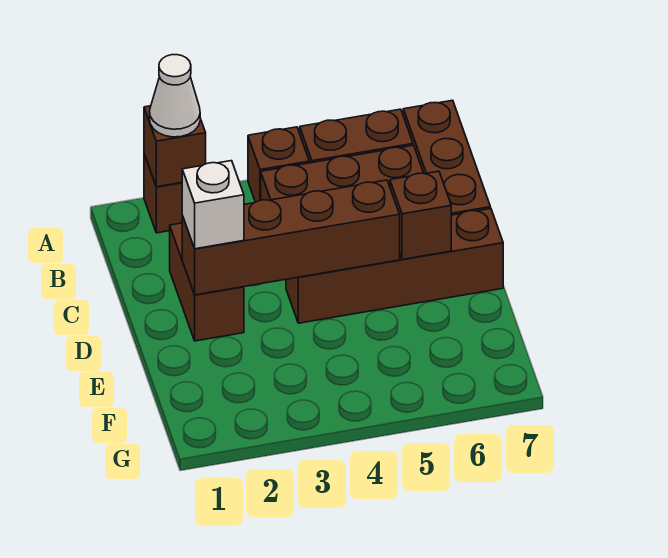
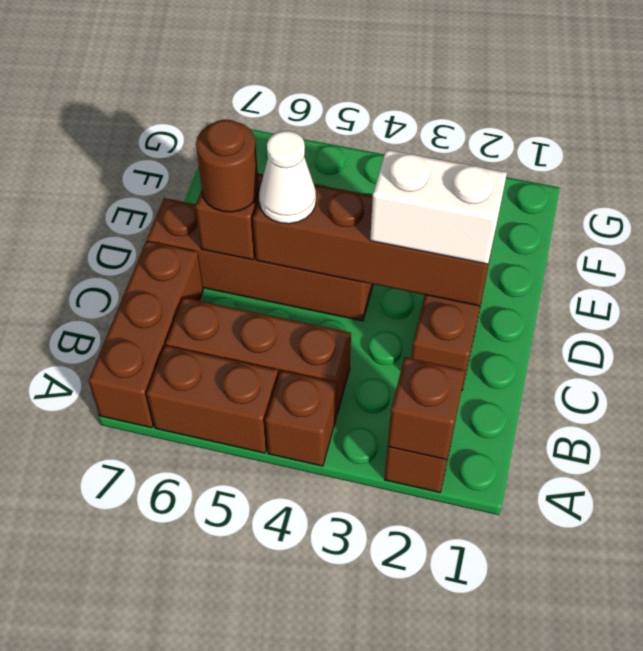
white 1x1 cone [150,55,200,137] -> white 1x1 cone moved to [259,131,316,224]
white 1x1 brick [182,161,244,249] -> white 1x2 brick [370,150,507,264]
none -> brown 1x1 round brick [196,120,259,212]

